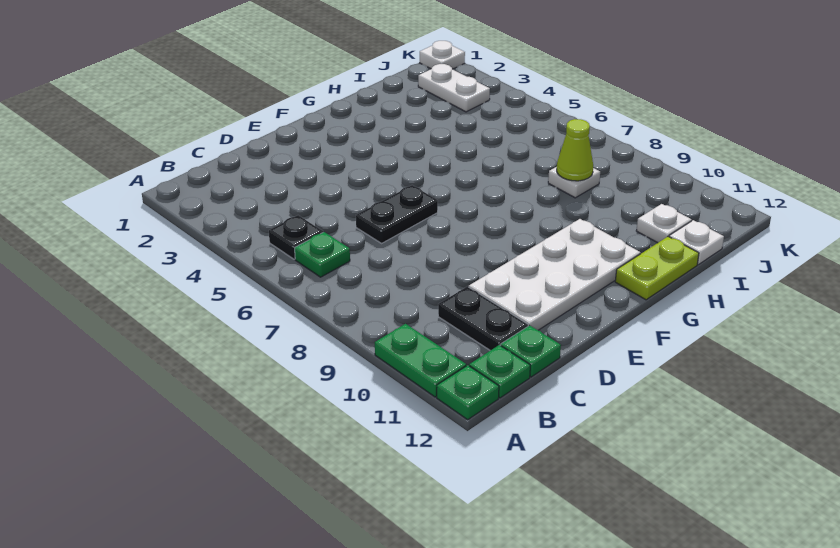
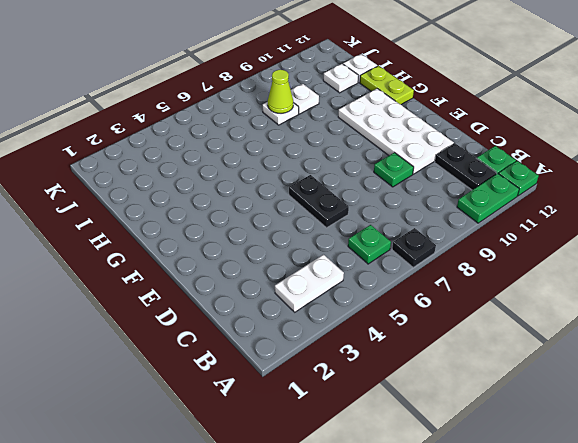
black 1x1 plate [269,215,323,259] -> black 1x1 plate moved to [392,228,436,267]
black 1x2 plate [438,286,528,351] -> black 1x2 plate turned to [435,143,497,190]
green 1x1 plate [501,325,561,377] -> green 1x1 plate moved to [374,153,414,187]
white 1x2 plate [418,64,490,112] -> white 1x2 plate moved to [275,255,344,312]
white 1x1 plate [420,41,465,69] -> white 1x1 plate moved to [291,84,319,114]

